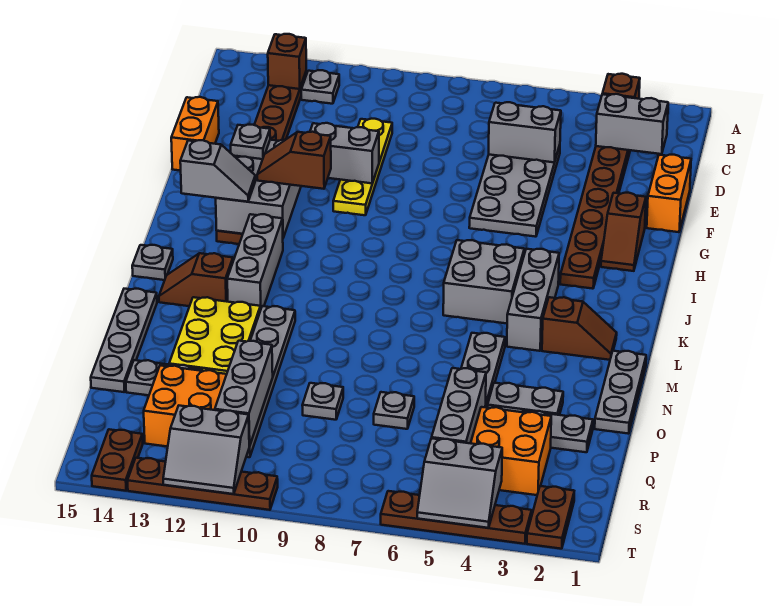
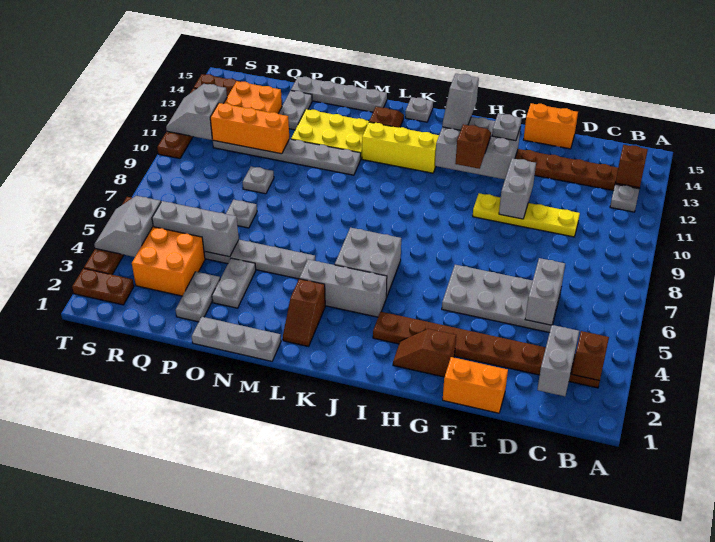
grey 1x3 brick [227,214,283,310] -> yellow 1x3 brick [362,122,439,173]
grey 1x3 brick [215,341,273,446] -> orange 1x3 brick [210,103,289,154]

